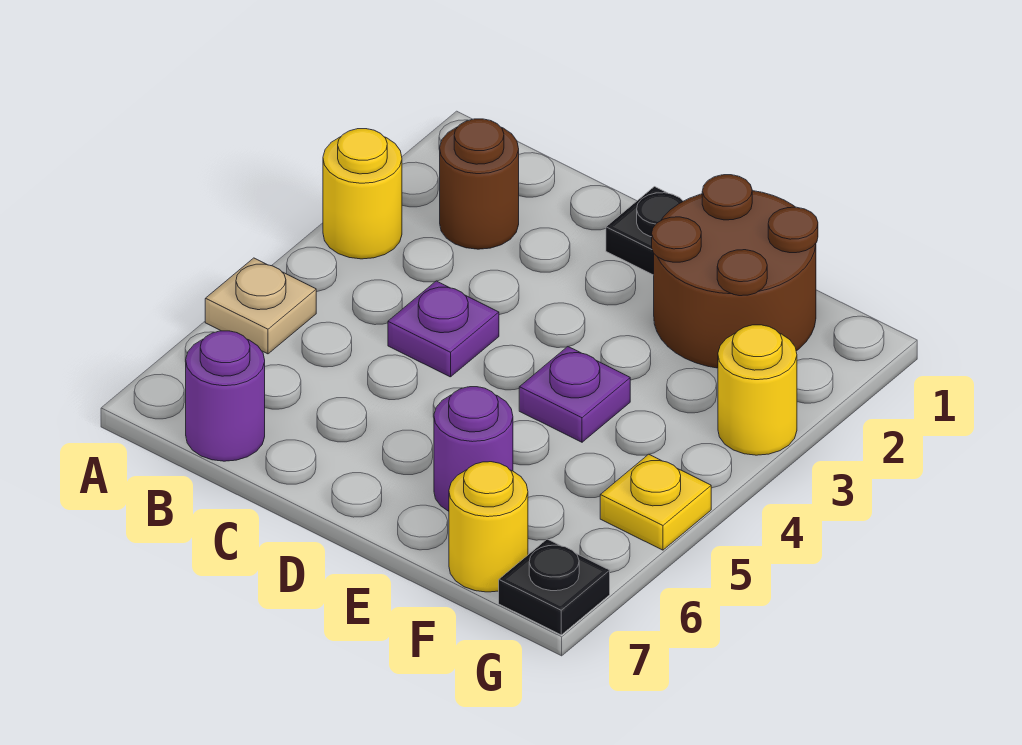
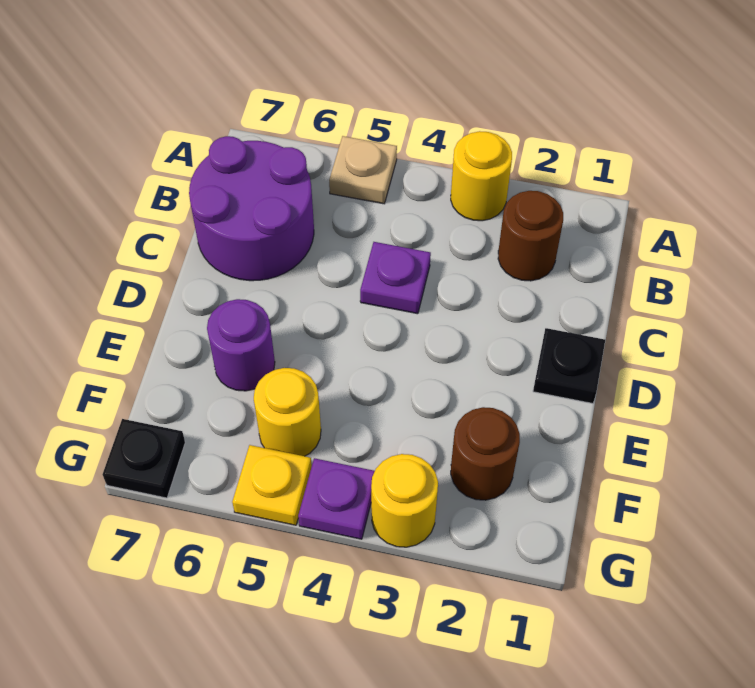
purple 1x1 round brick [186,331,265,461] -> purple 2x2 round brick [189,136,314,281]
brown 2x2 round brick [652,175,818,368] -> brown 1x1 round brick [451,407,520,500]
purple 1x1 plate [519,347,630,442] -> purple 1x1 plate moved to [298,458,375,539]
yellow 1x1 round brick [449,462,528,592] -> yellow 1x1 round brick moved to [254,368,321,456]

